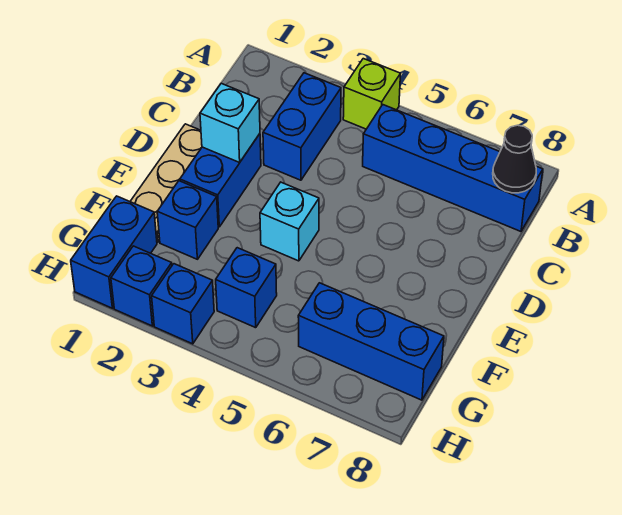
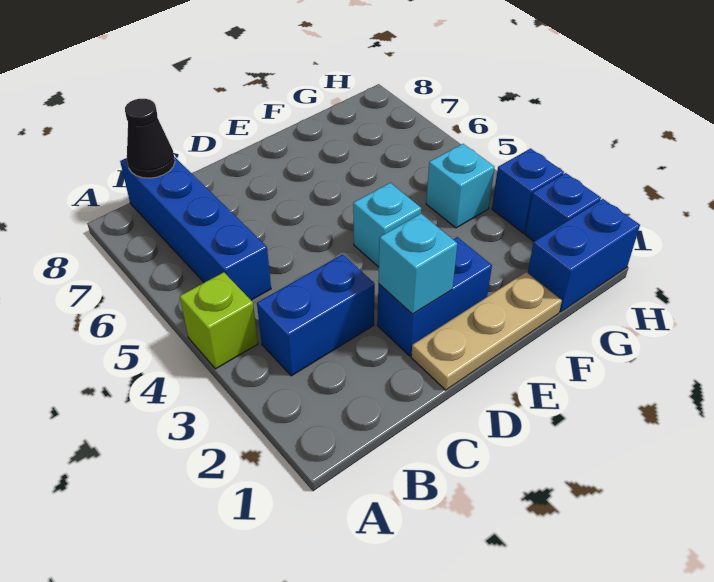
blue 1x1 brick [157,181,218,259] -> none
blue 1x1 brick [216,248,277,328] -> cyan 1x1 brick [426,144,494,228]
blue 1x3 brick [298,283,444,400] -> none

